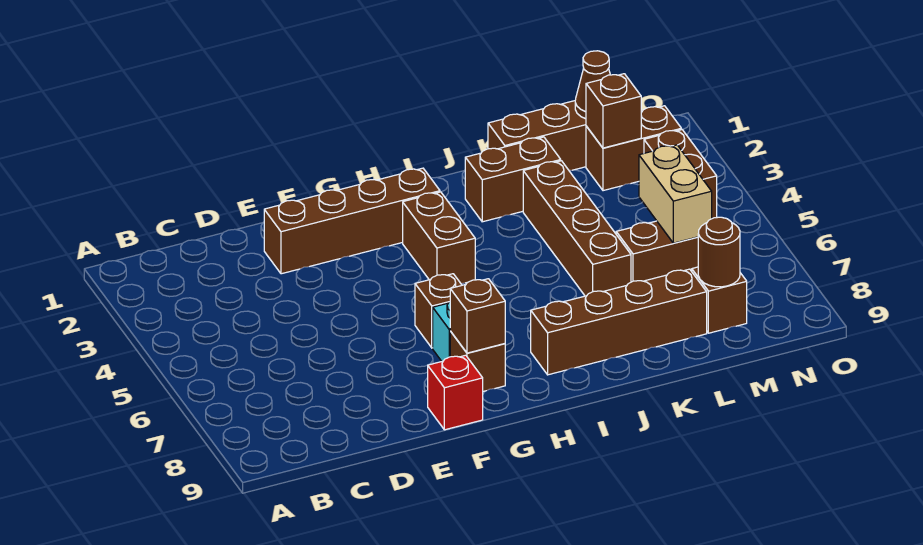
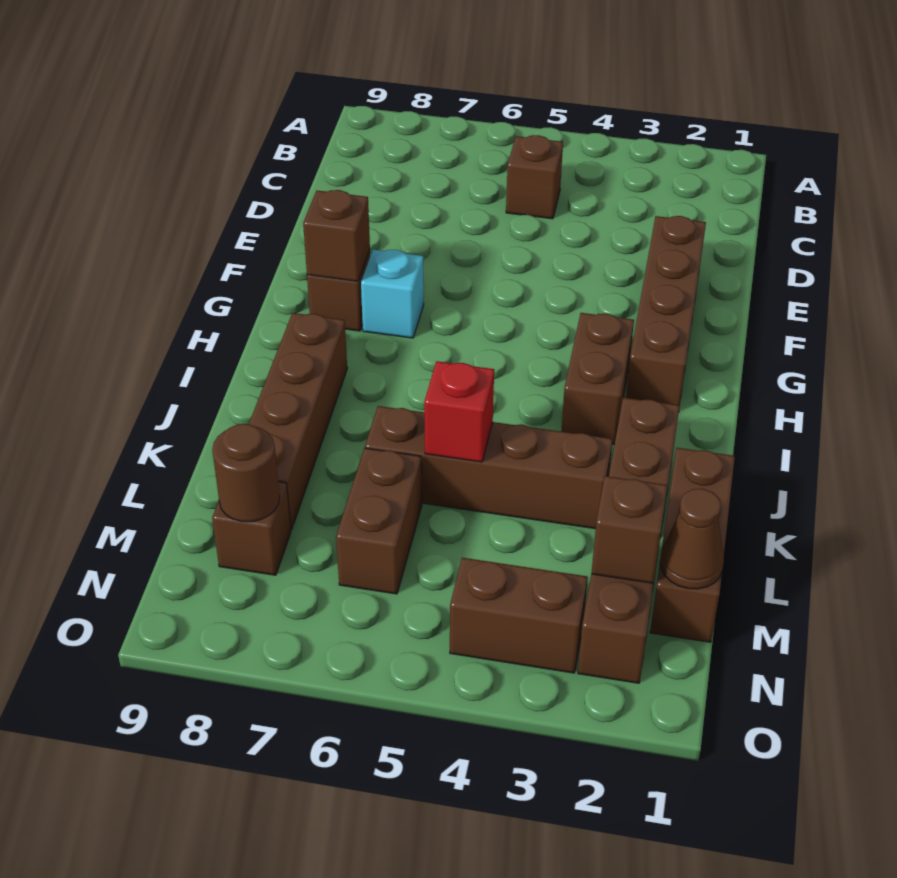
red 1x1 brick [428,355,483,430] -> red 1x1 brick moved to [424,361,494,462]
brown 1x1 brick [415,274,462,348] -> brown 1x1 brick moved to [506,135,563,219]
brown 1x2 brick [403,192,475,283] -> brown 1x2 brick turned to [561,313,634,444]
tan 1x2 brick [639,145,712,243] -> none

